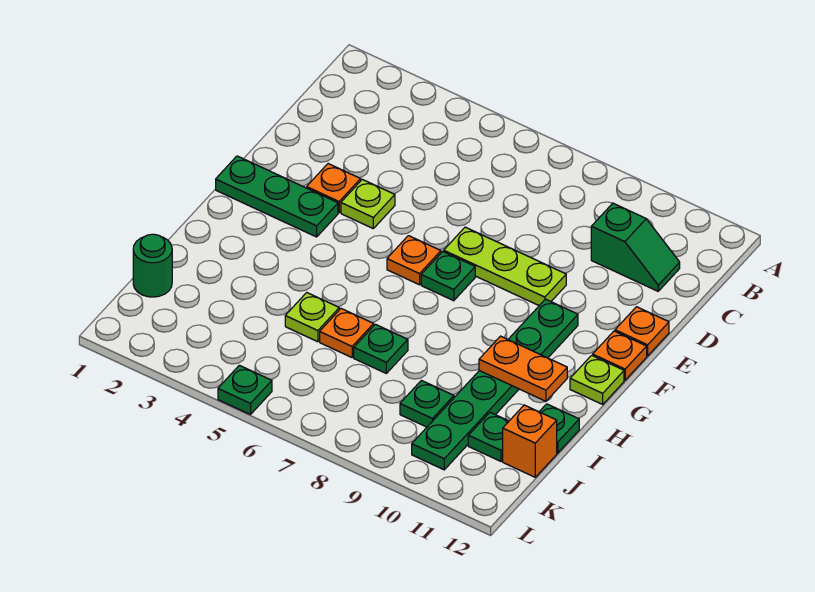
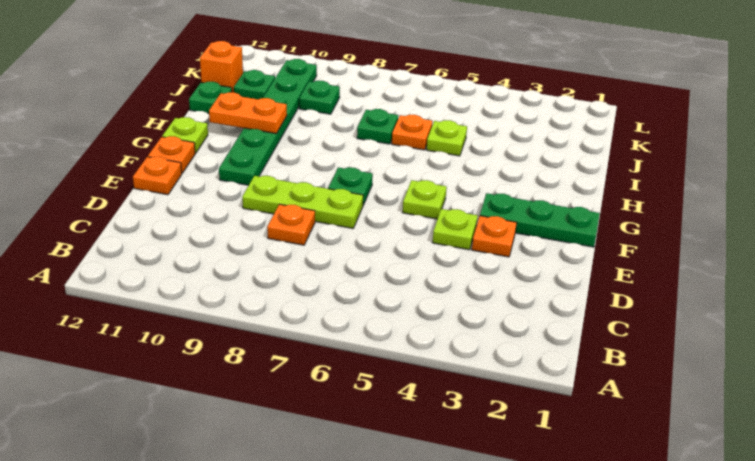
green 1x2 slope [591,203,680,291] -> none
none -> lime 1x1 plate [402,180,447,219]
orange 1x1 plate [387,236,441,285] -> orange 1x1 plate moved to [267,204,315,245]
green 1x1 round brick [133,234,172,297] -> none
green 1x1 plate [218,365,272,415] -> none

